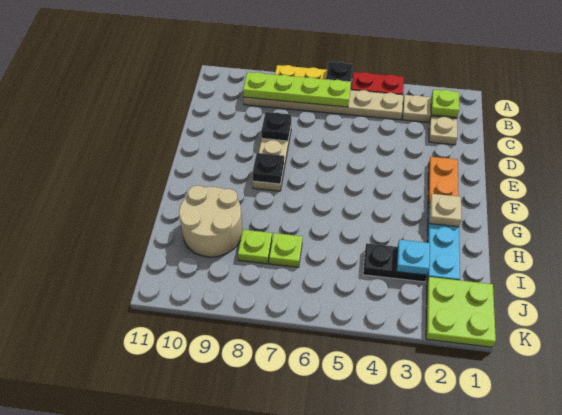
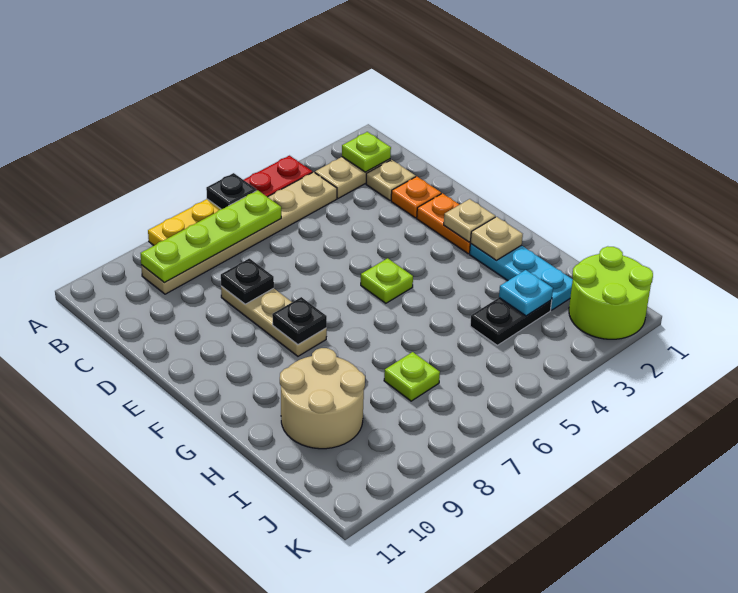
none -> orange 1x1 plate [391,176,441,218]
none -> tan 1x1 plate [444,199,495,242]
lime 1x1 plate [238,230,272,264] -> lime 1x1 plate moved to [361,258,413,303]
lime 2x2 plate [426,277,496,347] -> lime 2x2 round brick [569,246,653,339]

